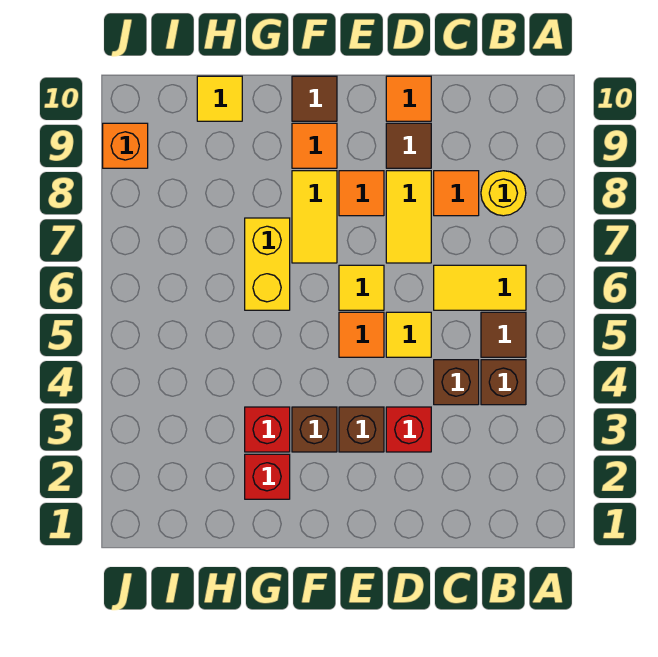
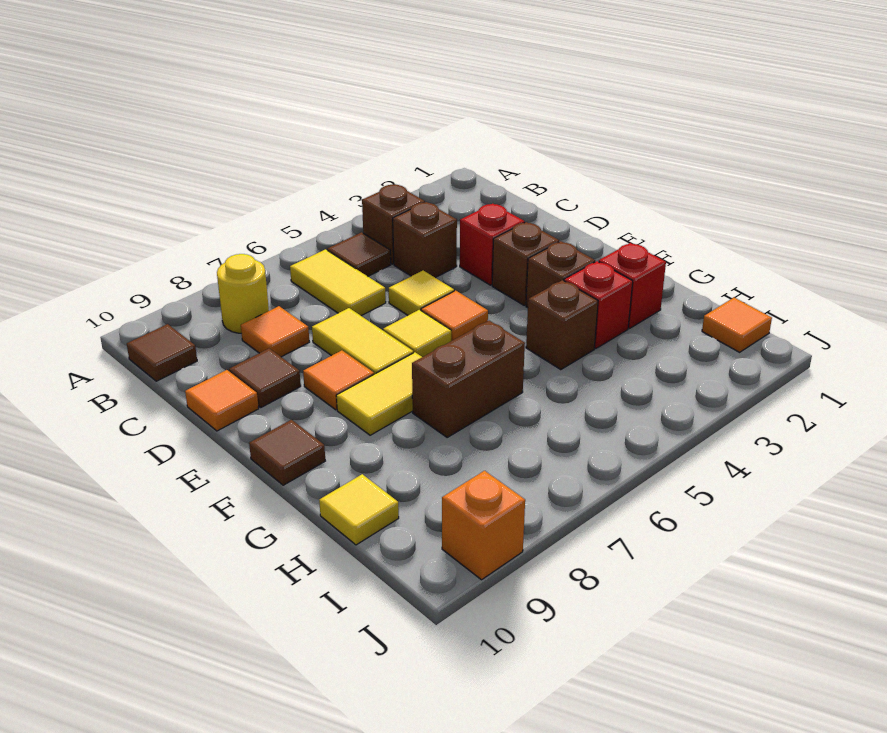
none -> brown 1x1 tile [127,324,197,381]
yellow 1x2 tile [386,171,431,263] -> yellow 1x2 tile turned to [312,308,413,374]
orange 1x1 tile [292,123,337,168] -> orange 1x1 tile moved to [702,298,772,352]
none -> brown 1x1 brick [526,280,598,370]
yellow 1x2 brick [245,218,290,310] -> brown 1x2 brick [412,321,525,437]

